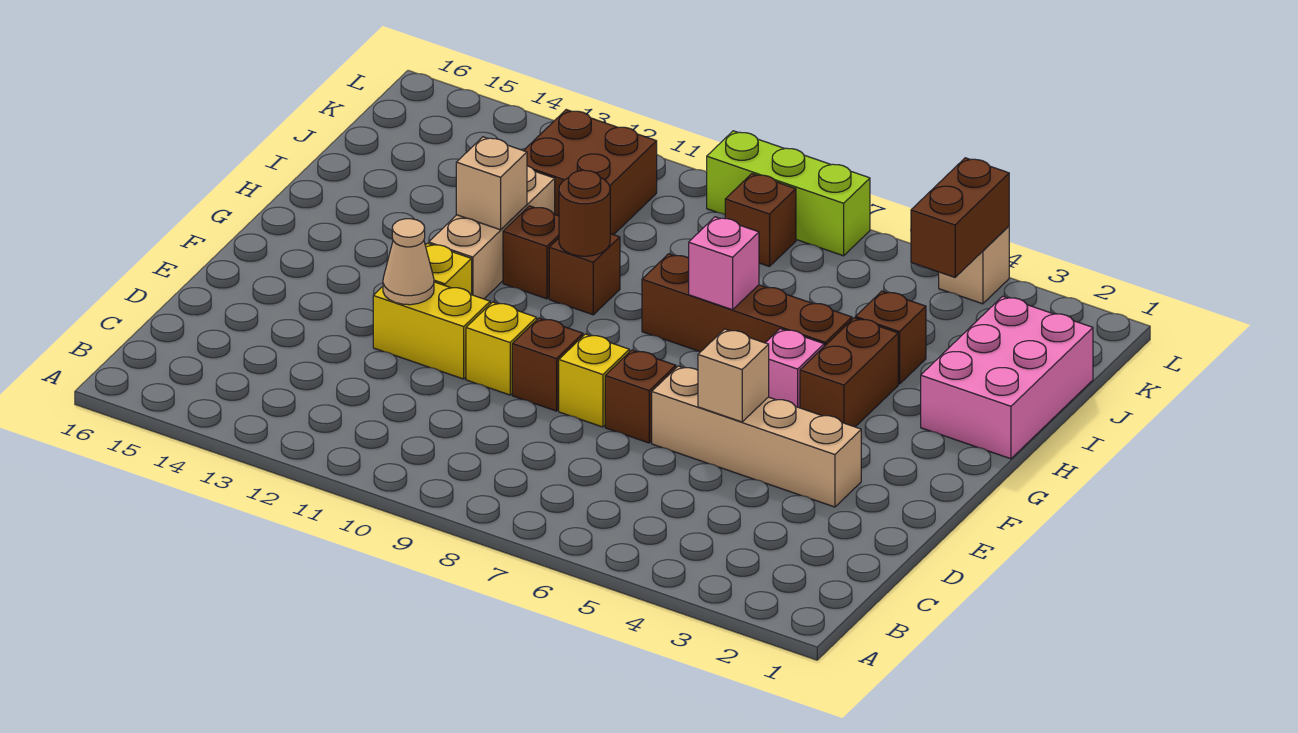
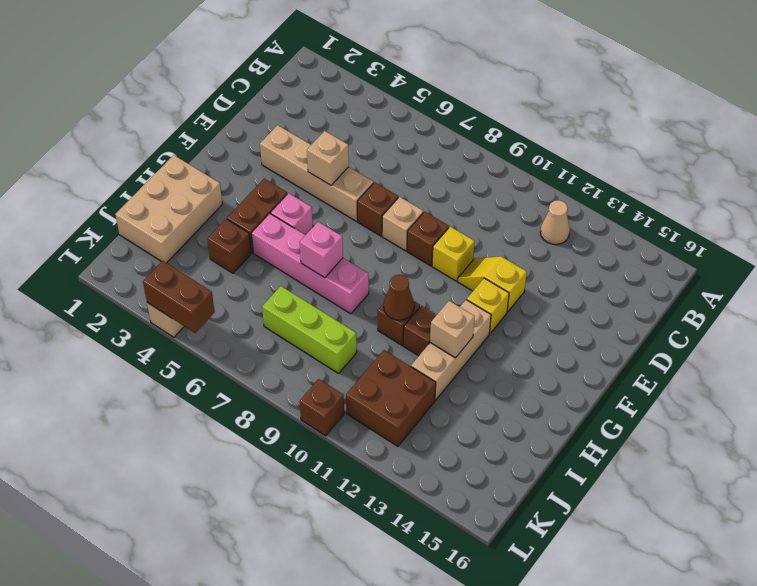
yellow 1x1 brick [559,334,629,427] -> tan 1x1 brick [382,197,423,251]
yellow 1x2 brick [373,282,490,379] -> yellow 1x2 slope [458,256,527,312]
tan 1x1 cone [383,219,434,305] -> tan 1x1 cone moved to [540,200,570,245]
pink 2x3 brick [921,296,1093,459] -> tan 2x3 brick [115,155,222,263]
brown 1x4 brick [642,254,852,352] -> pink 1x4 brick [251,213,369,314]
brown 1x1 round brick [559,170,610,256] -> brown 1x1 cone [384,275,414,320]
brown 1x2 brick [911,158,1009,277] -> brown 1x2 brick turned to [143,261,215,333]
brown 1x1 brick [725,174,796,267] -> brown 1x1 brick moved to [300,379,344,436]
lime 1x3 brick [707,131,870,256] -> lime 1x3 brick moved to [262,286,357,373]

